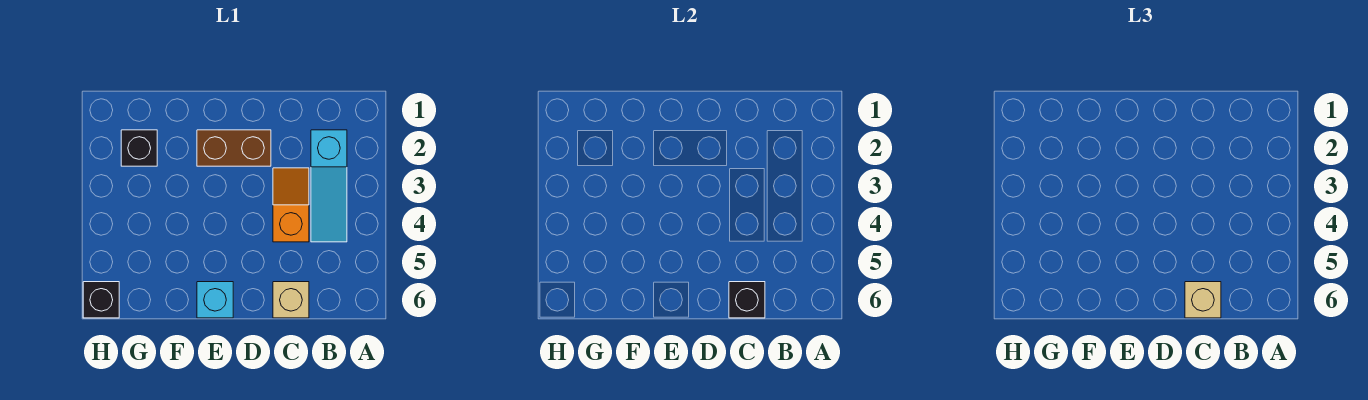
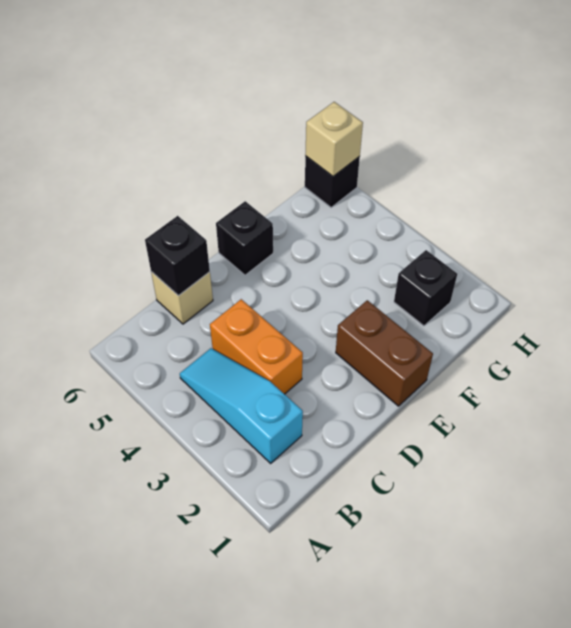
orange 1x2 slope [273,168,309,242] -> orange 1x2 brick [210,299,303,394]
tan 1x1 brick [1185,282,1221,318] -> tan 1x1 brick moved to [305,102,363,176]
brown 1x2 brick [197,130,271,166] -> brown 1x2 brick turned to [336,300,433,406]
cyan 1x1 brick [197,282,233,318] -> black 1x1 brick [216,201,273,275]

